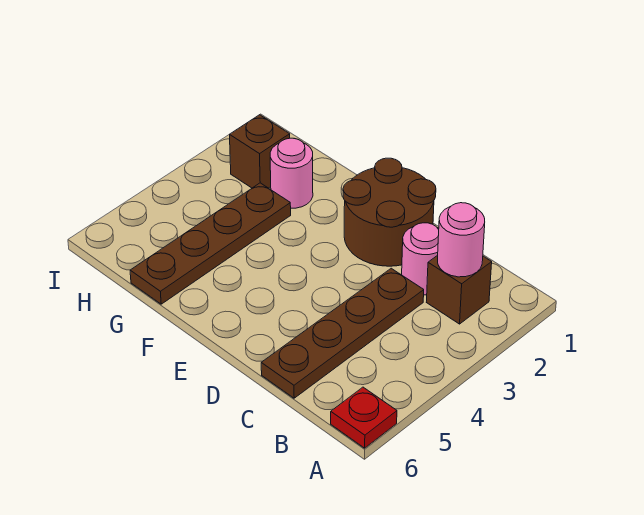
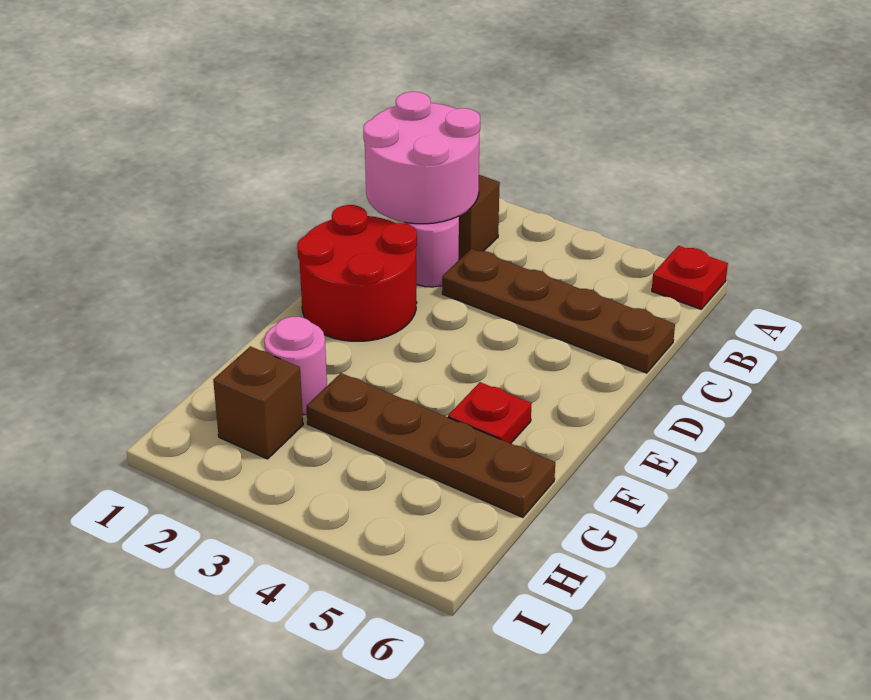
pink 1x1 round brick [438,203,485,277] -> pink 2x2 round brick [363,92,480,224]
brown 2x2 round brick [343,158,436,266] -> red 2x2 round brick [297,205,417,341]
none -> red 1x1 plate [448,382,532,444]

